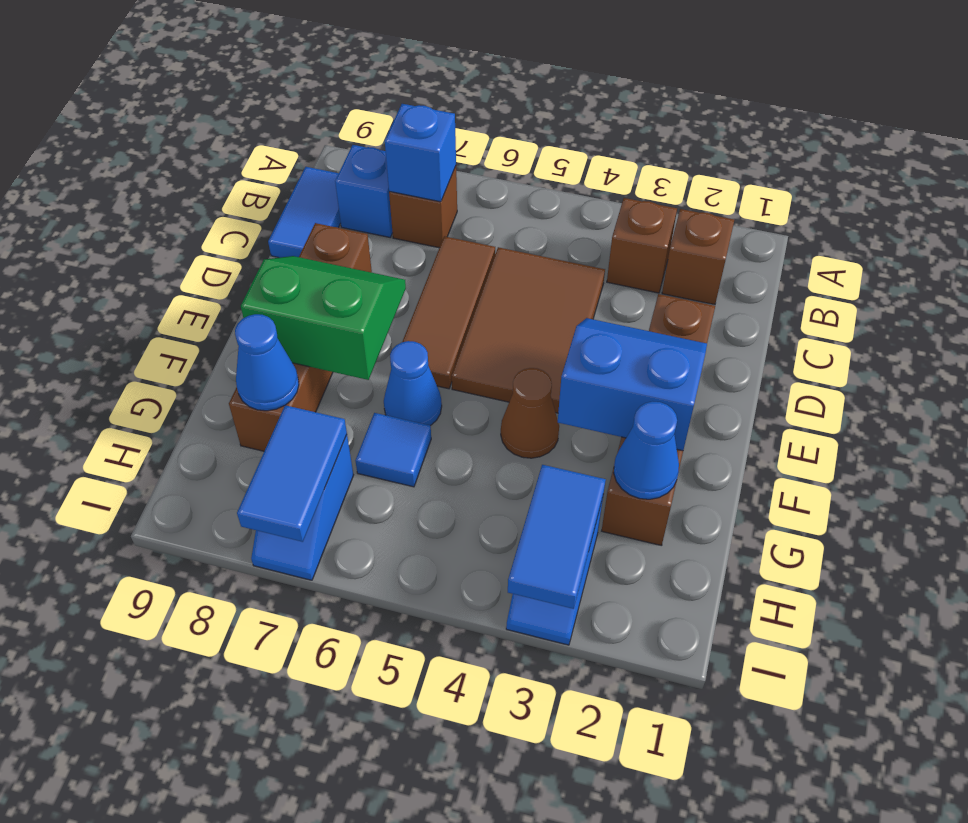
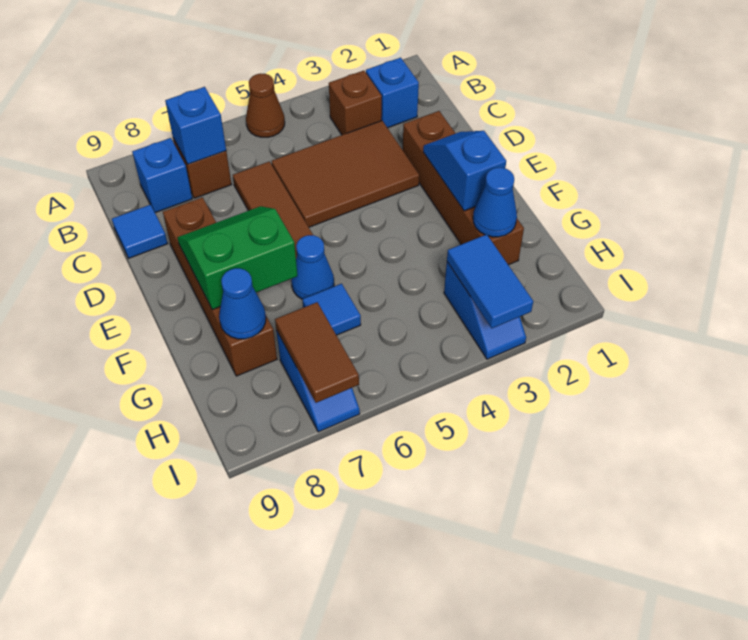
brown 1x1 brick [662,209,734,305] -> blue 1x1 brick [366,58,419,128]
blue 1x2 tile [268,167,341,258] -> blue 1x1 tile [112,205,168,258]
brown 2x3 tile [452,247,605,413] -> brown 2x3 tile turned to [272,121,419,227]
blue 2x2 slope [558,318,707,451] -> blue 1x2 slope [423,131,506,211]
brown 1x1 cone [501,368,559,458] -> brown 1x1 cone moved to [246,74,285,137]
blue 1x2 tile [237,405,347,542] -> brown 1x2 tile [275,302,359,403]

